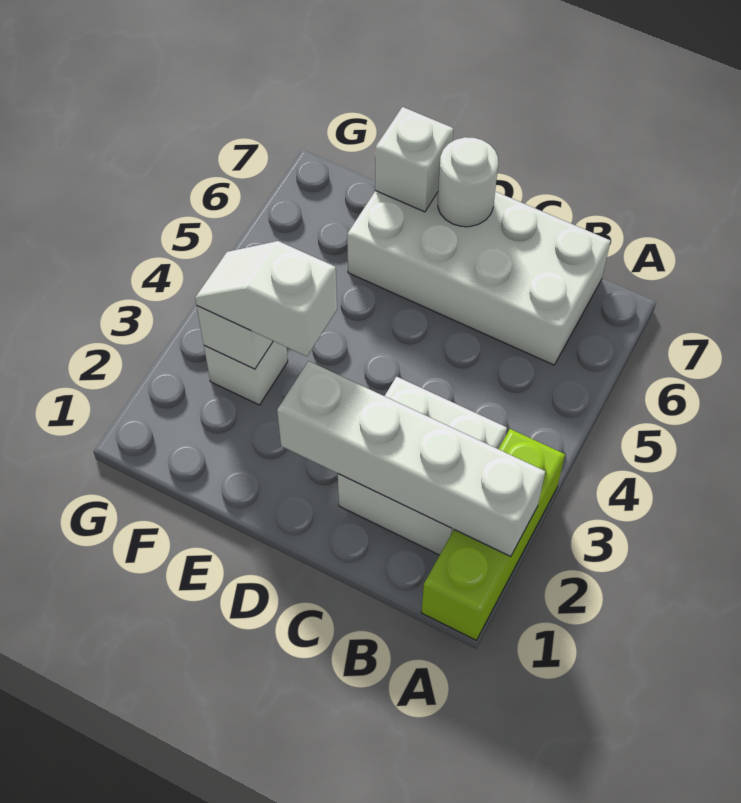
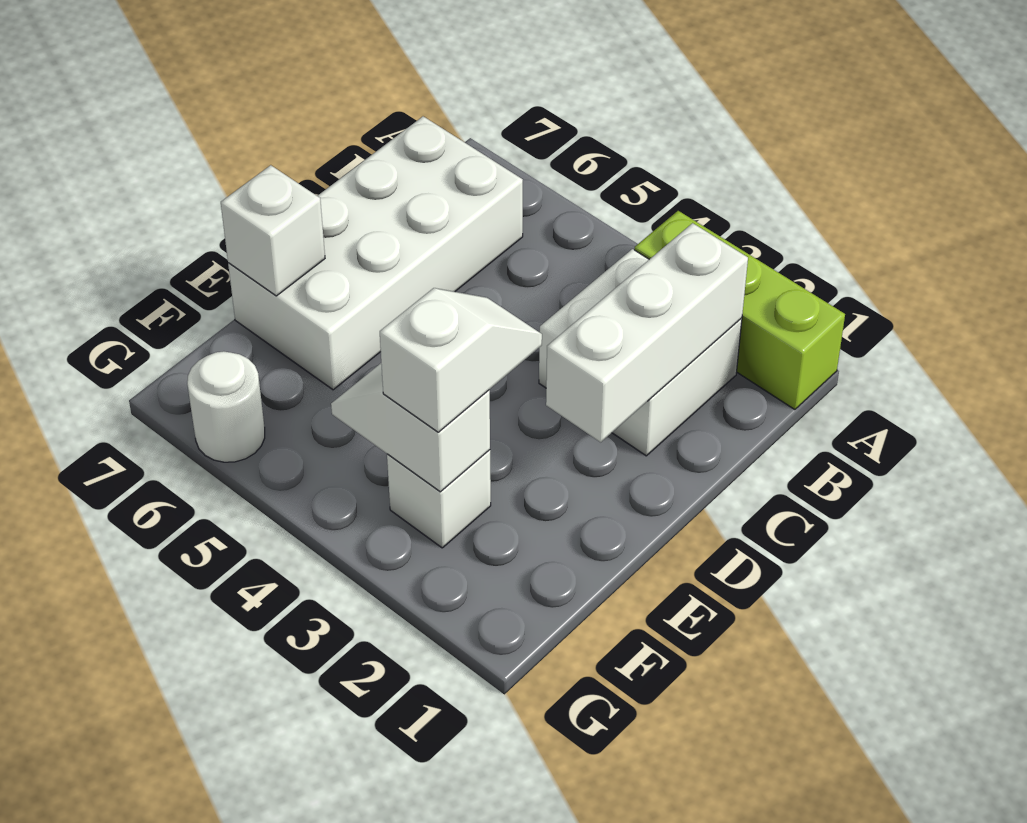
white 1x4 brick [277,361,545,557] -> white 1x3 brick [546,223,748,442]
white 1x1 round brick [438,137,498,227] -> white 1x1 round brick moved to [187,351,265,462]
white 1x2 slope [195,241,337,356] -> white 1x2 slope turned to [380,288,542,432]

